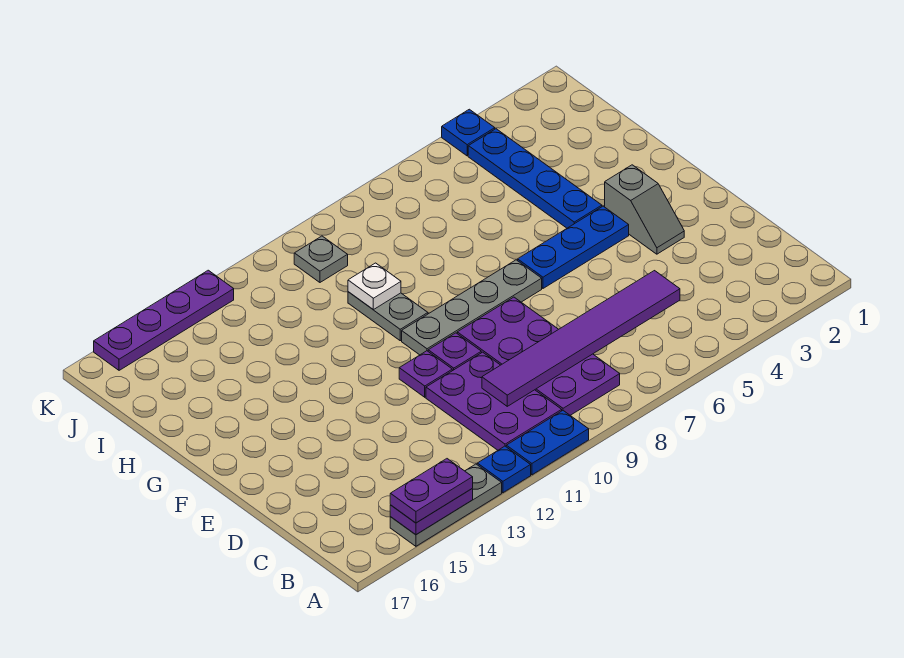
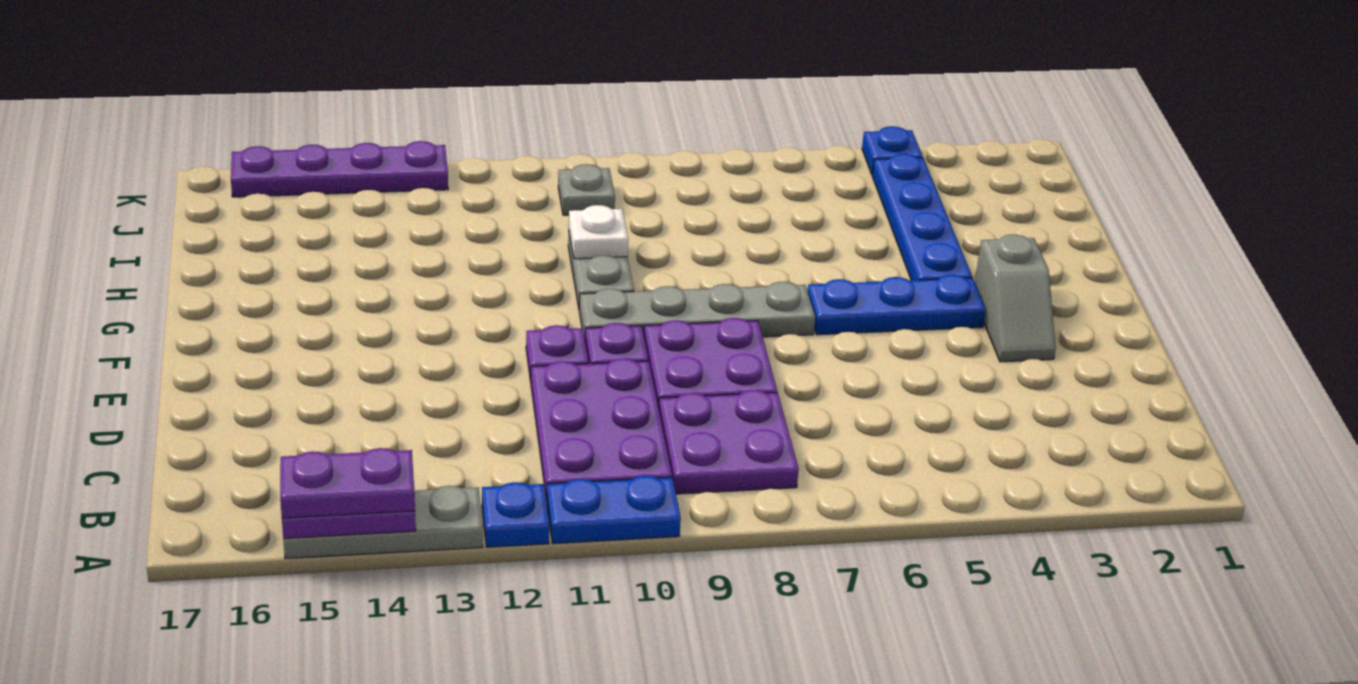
purple 1x6 tile [482,271,680,406] -> none

